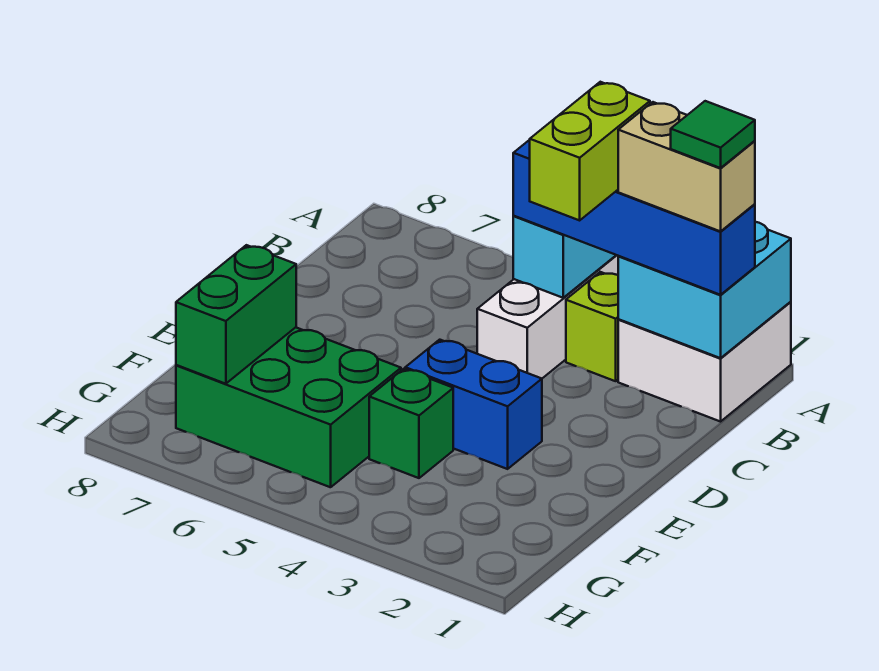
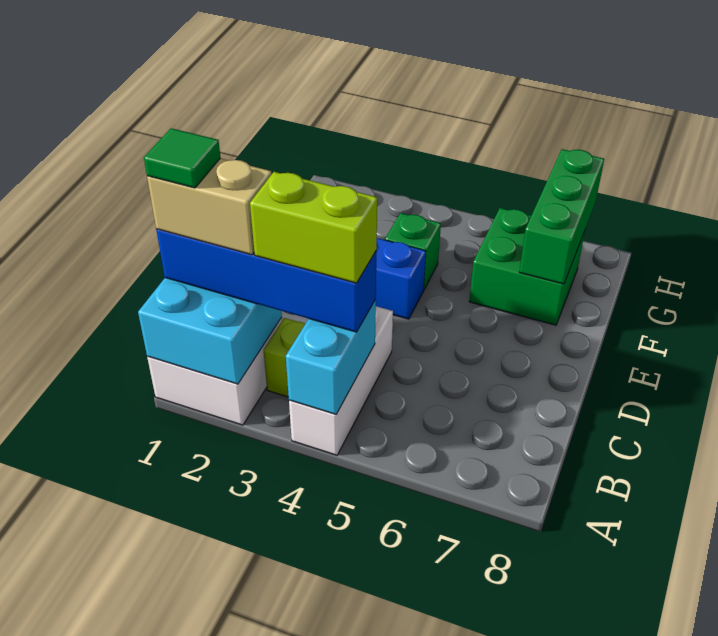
lime 1x2 brick [530,82,650,220] -> lime 1x2 brick turned to [250,172,377,283]
green 2x3 brick [176,327,401,487] -> green 2x2 brick [469,208,585,325]
green 1x2 brick [176,245,296,384] -> green 1x3 brick [519,149,604,284]

